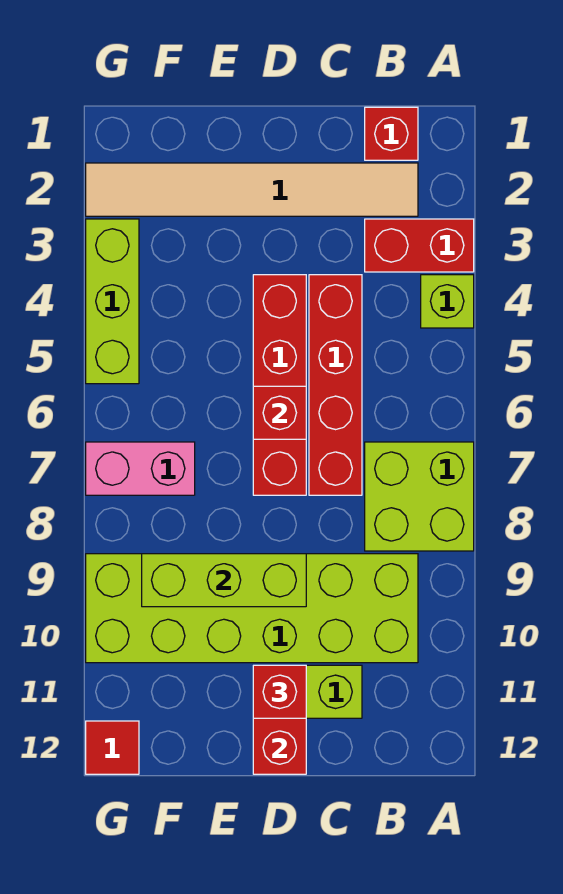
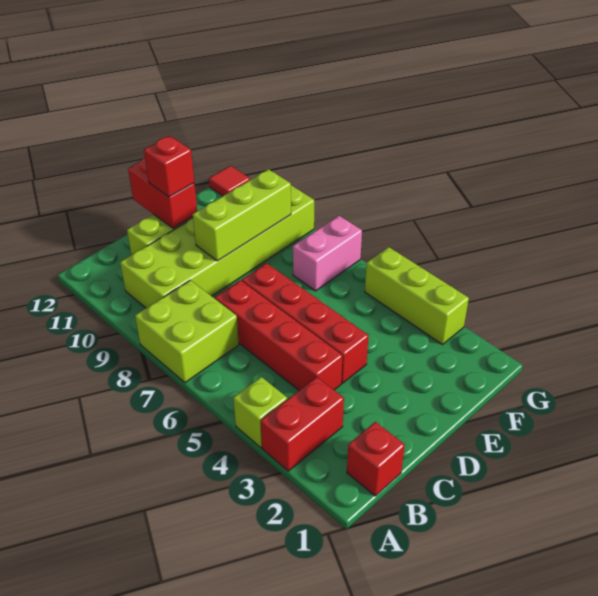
tan 1x6 tile [86,163,418,216] -> none
red 1x1 brick [253,386,306,439] -> none

